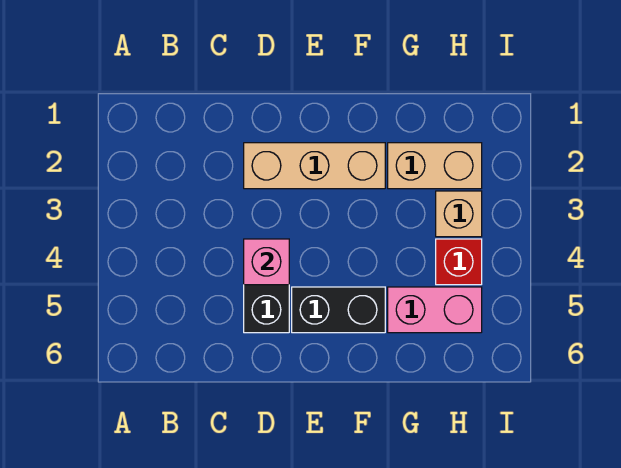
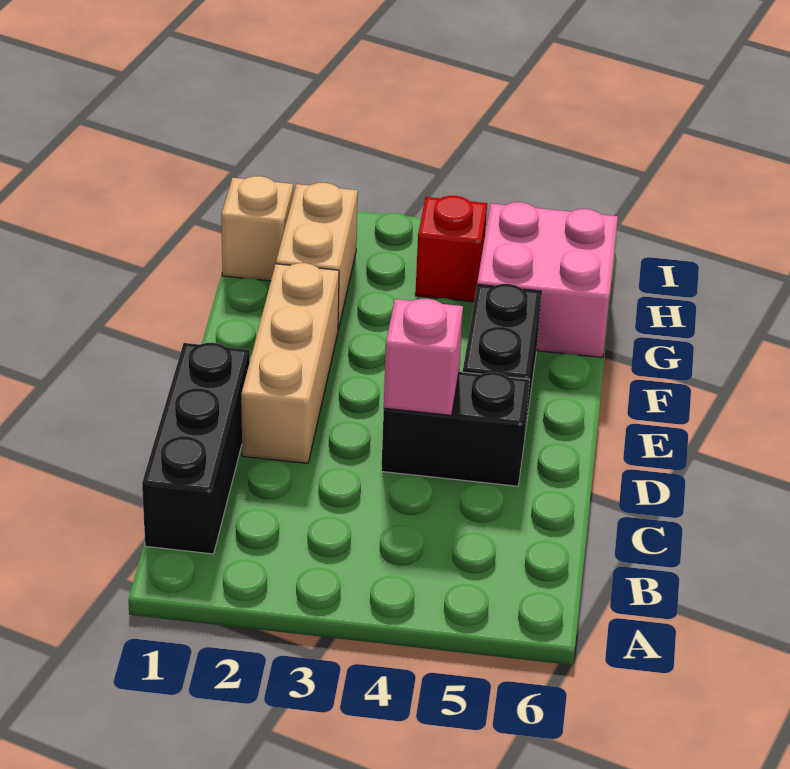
none -> black 1x3 brick [142,343,250,554]
pink 1x2 brick [388,287,482,333] -> pink 2x2 brick [477,202,618,358]
tan 1x1 brick [436,191,482,237] -> tan 1x1 brick moved to [221,176,293,281]

